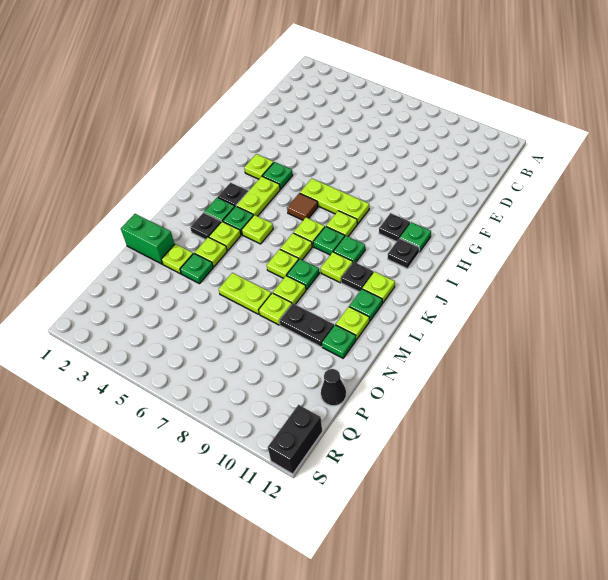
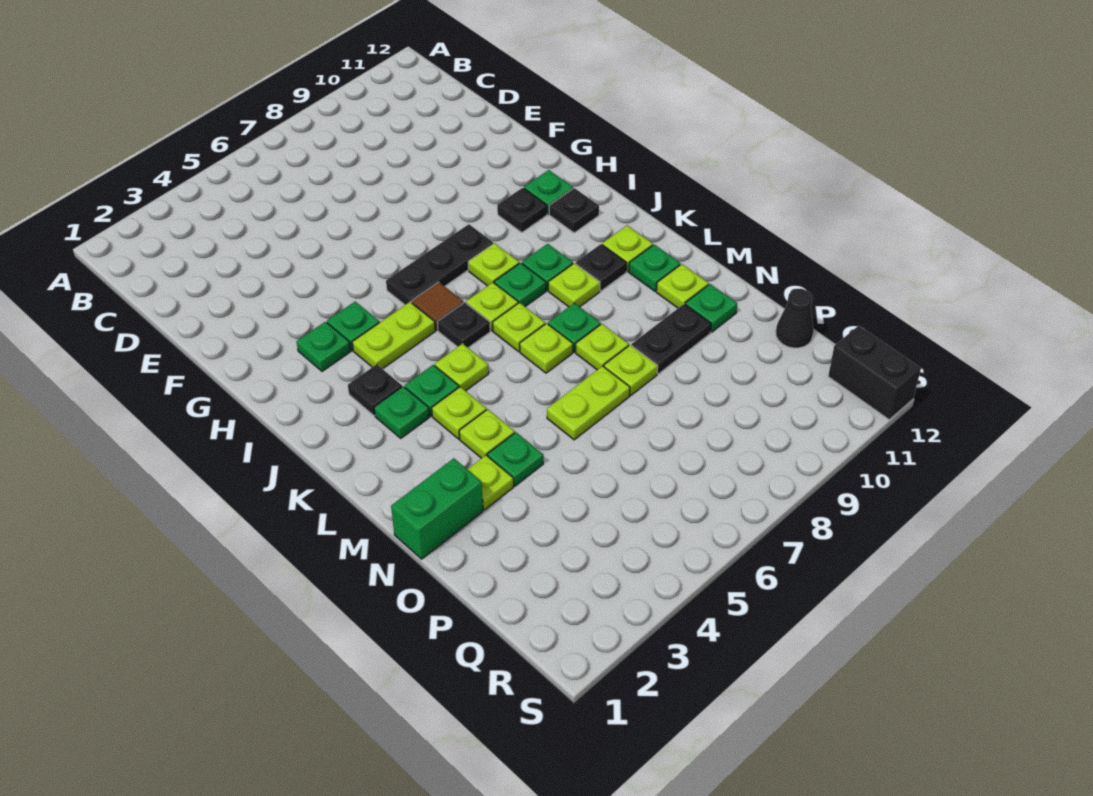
lime 1x1 plate [244,154,274,179] -> green 1x1 plate [297,322,351,371]
lime 1x3 plate [300,179,369,224] -> black 1x3 plate [386,224,493,305]
lime 1x2 plate [236,176,280,216] -> lime 1x2 plate turned to [352,302,435,369]
black 1x1 plate [190,213,221,240] -> black 1x1 plate moved to [437,302,490,348]

